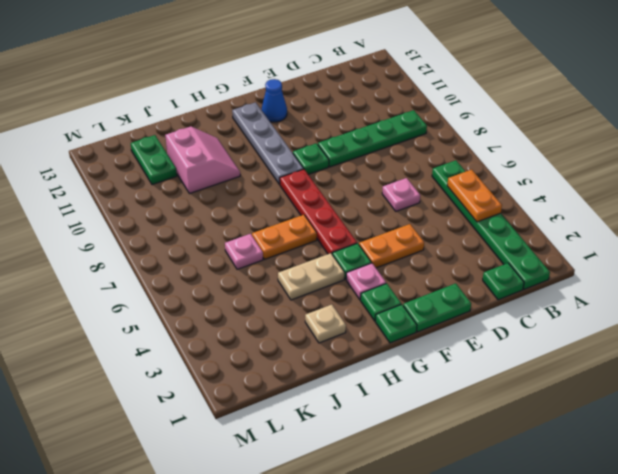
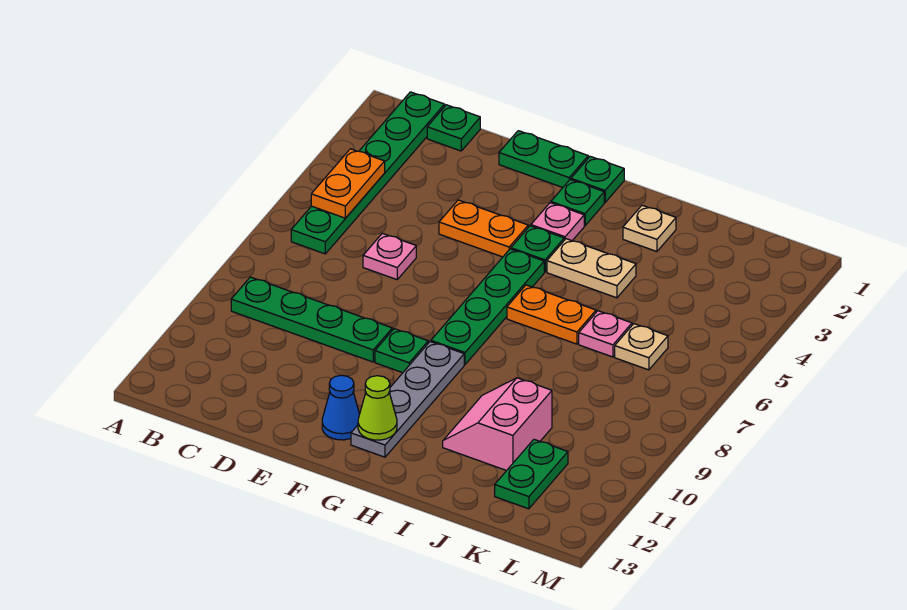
red 1x4 plate [280,169,357,254] -> green 1x4 plate [431,249,544,365]
none -> lime 1x1 cone [358,376,397,440]
none -> tan 1x1 plate [615,324,668,370]

